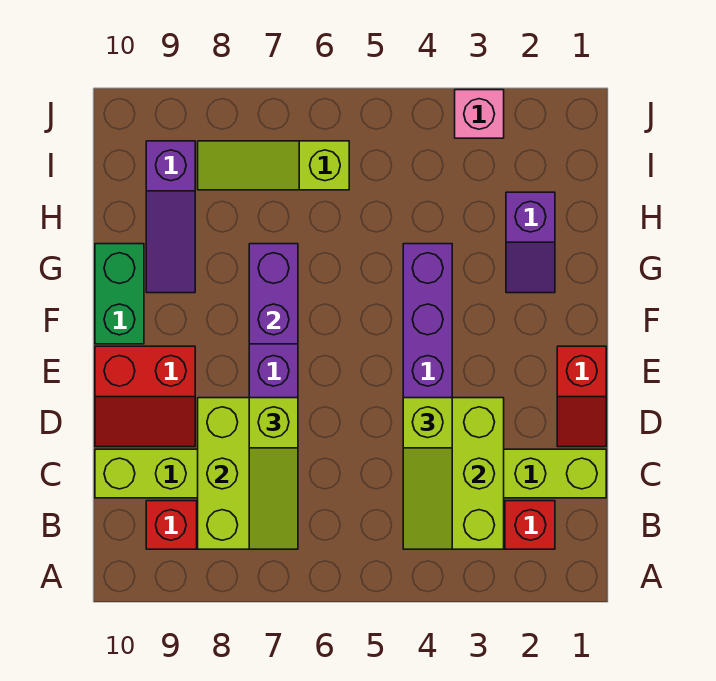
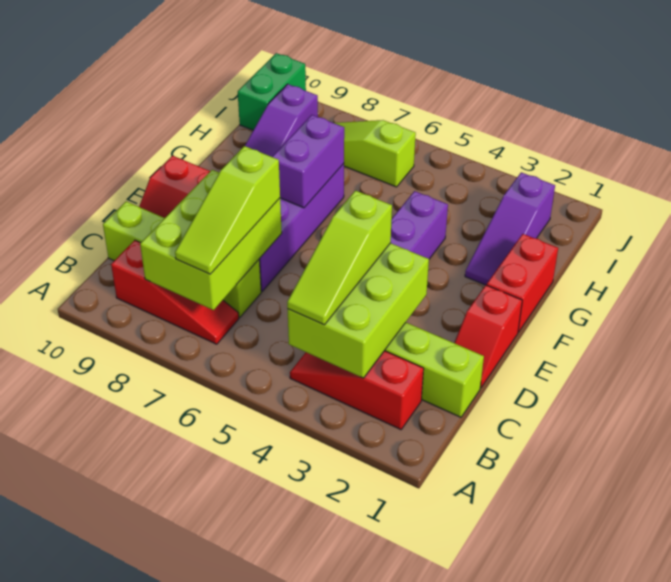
none -> red 1x2 brick [487,234,558,332]
green 1x2 brick [95,244,144,344] -> green 1x2 brick moved to [238,53,306,130]
purple 1x2 slope [506,192,555,293] -> purple 1x3 slope [465,172,555,285]
pink 1x1 brick [455,90,504,138] -> none

